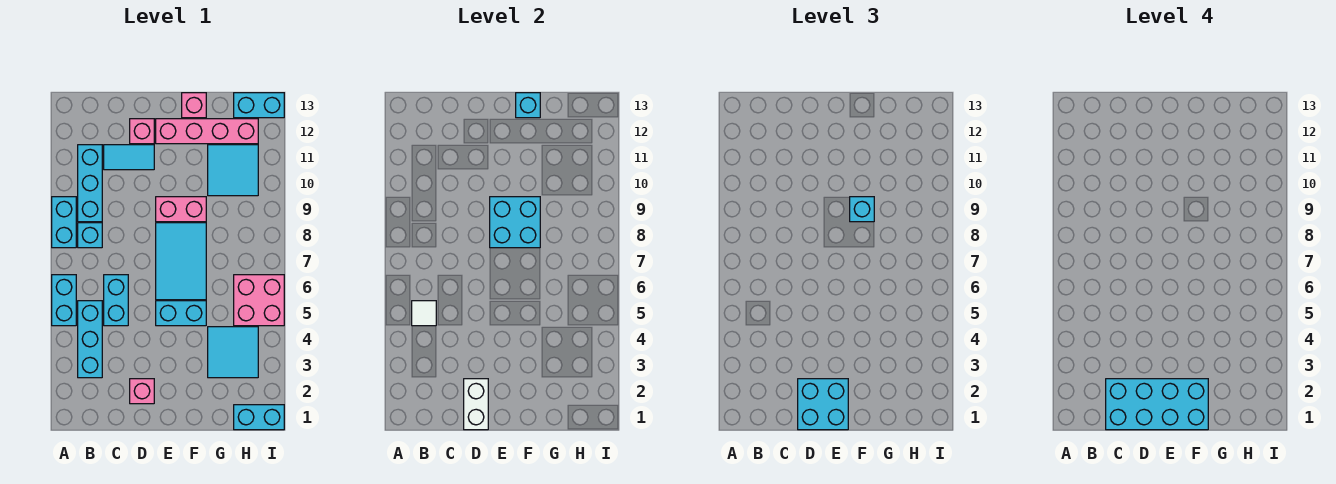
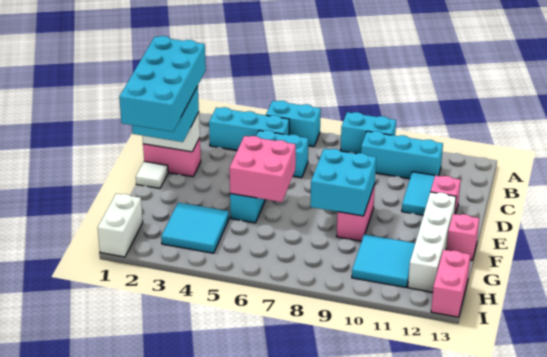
white 1x1 tile [412,301,436,326] -> white 1x1 tile moved to [136,162,168,189]
cyan 1x1 brick [78,223,102,248] -> none
pink 1x1 brick [130,379,154,404] -> pink 1x2 brick [143,138,201,177]
cyan 2x3 tile [156,223,206,300] -> none
pink 1x4 brick [156,119,258,144] -> white 1x4 brick [408,192,456,292]
cyan 1x1 brick [850,197,874,222] -> none
cyan 1x1 brick [516,93,540,118] -> none
cyan 1x2 brick [234,405,284,430] -> white 1x2 brick [98,194,143,257]
pink 2x2 brick [234,275,284,326] -> pink 2x2 brick moved to [229,136,296,202]
cyan 1x2 brick [234,93,284,118] -> pink 1x2 brick [431,250,470,317]

